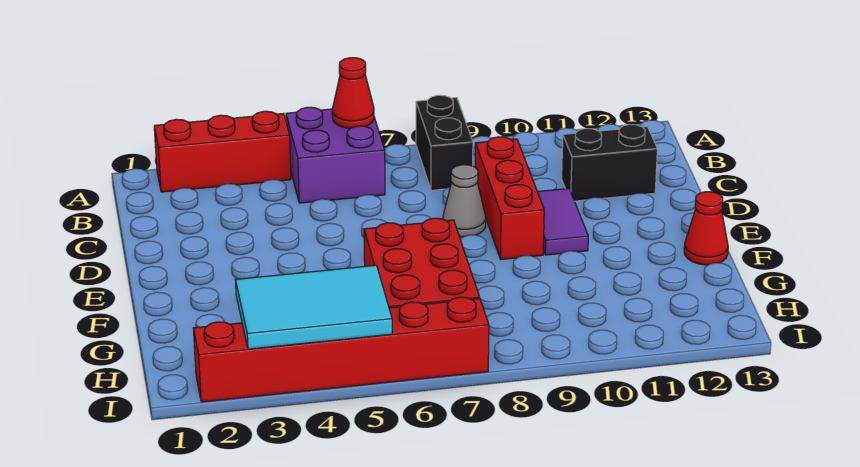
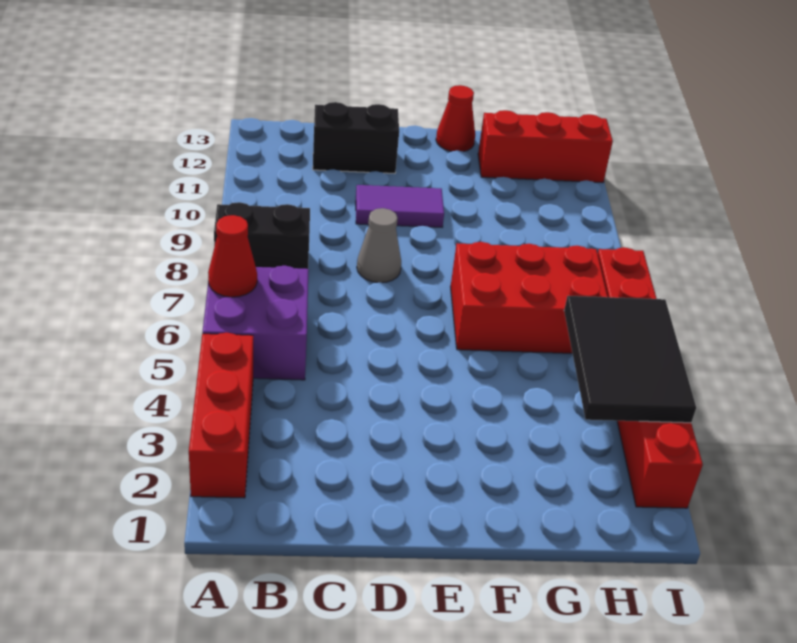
red 1x3 brick [475,137,544,260] -> red 1x3 brick moved to [478,110,613,183]
black 1x2 brick [562,124,657,201] -> black 1x2 brick turned to [313,102,399,173]
cyan 2x3 tile [236,265,392,349] -> black 2x3 tile [564,296,696,423]

